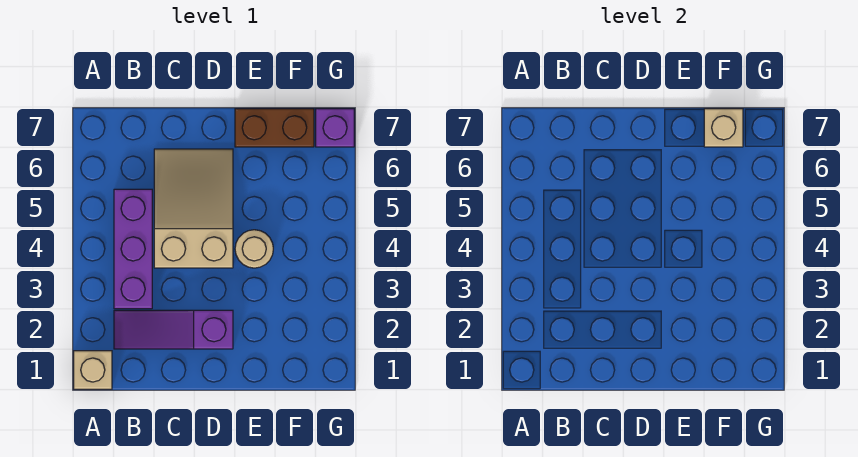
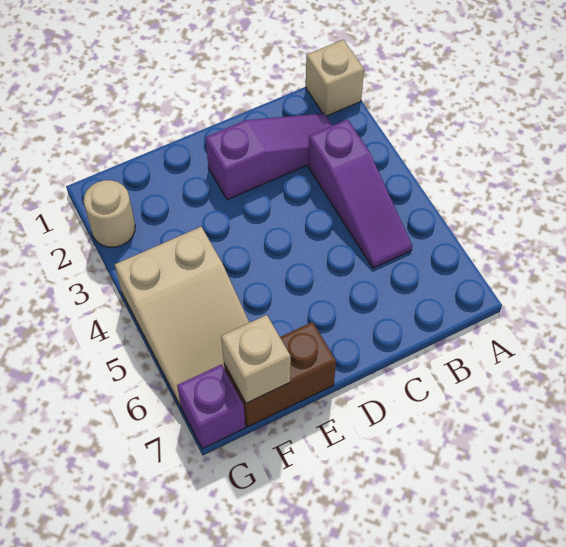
purple 1x3 brick [114,189,152,309] -> purple 1x3 slope [308,119,412,268]
tan 2x3 slope [154,149,233,268] -> tan 2x3 slope moved to [115,227,249,407]
tan 1x1 round brick [235,230,273,268] -> tan 1x1 round brick moved to [84,180,135,247]

